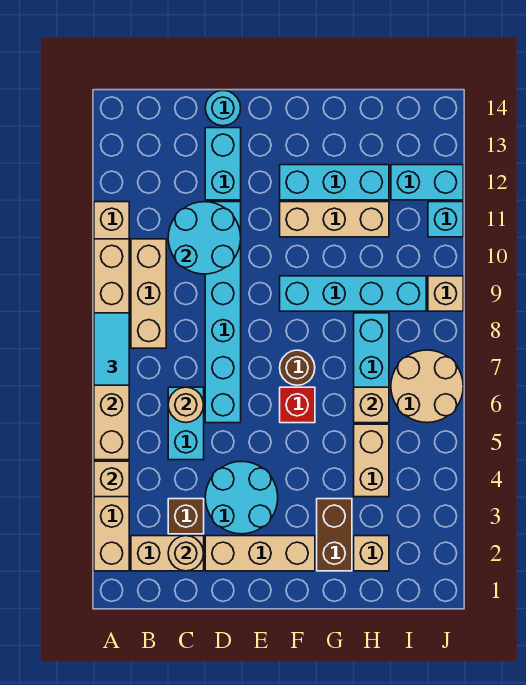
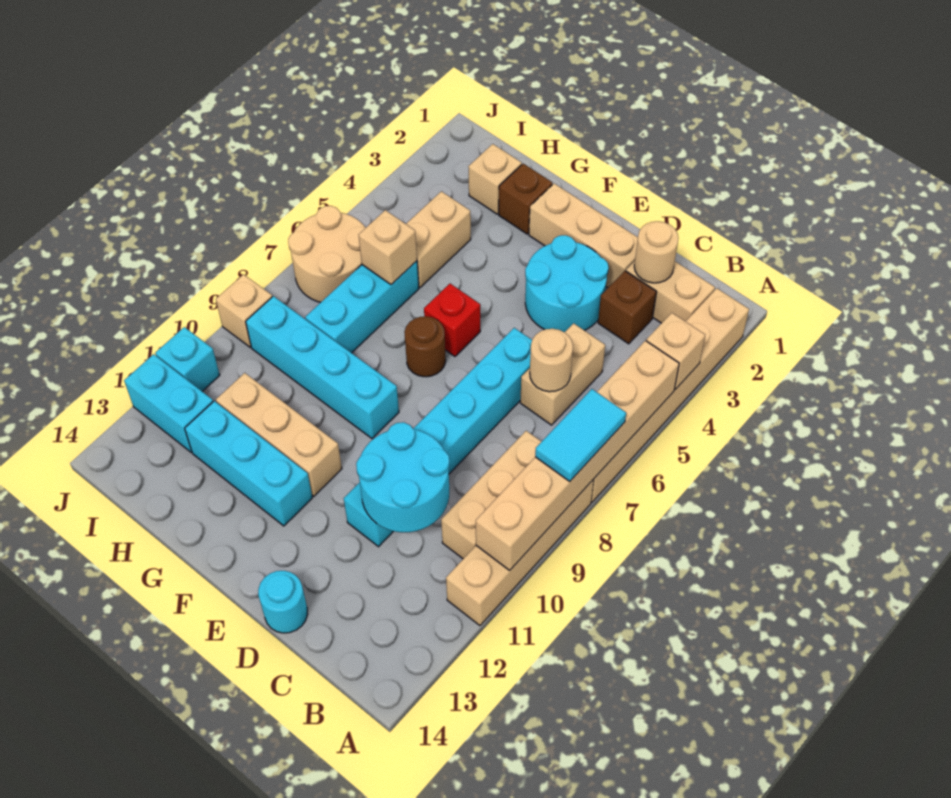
cyan 1x2 brick [168,387,204,460] -> tan 1x2 brick [520,323,605,425]
cyan 1x2 brick [205,128,241,200] -> none
brown 1x2 brick [317,499,352,571] -> brown 1x1 brick [499,164,552,234]

